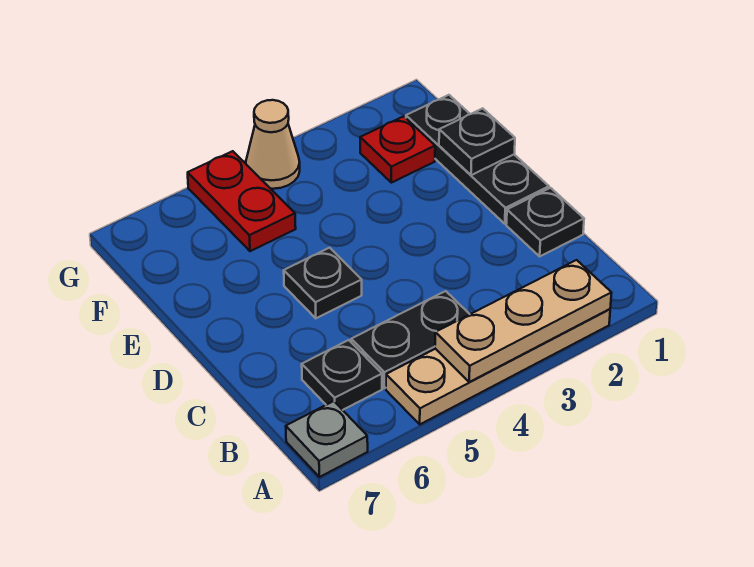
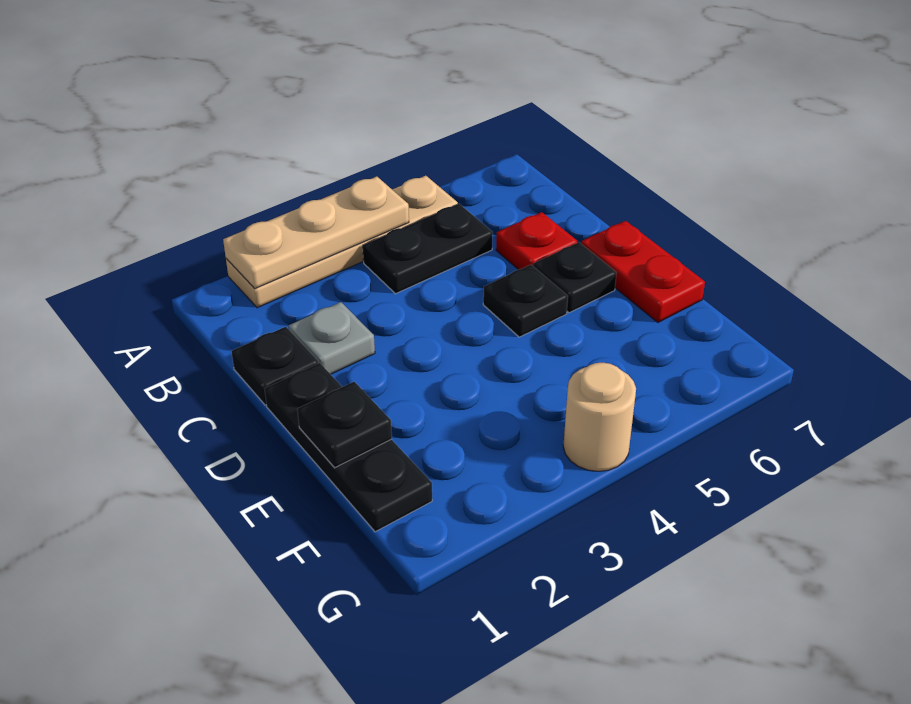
grey 1x1 plate [286,401,368,477] -> grey 1x1 plate moved to [289,302,375,374]
black 1x1 plate [302,340,382,410] -> black 1x1 plate moved to [533,242,616,313]
red 1x1 plate [360,116,435,183] -> red 1x1 plate moved to [496,212,577,270]
red 1x2 plate [188,151,296,251] -> red 1x2 plate moved to [581,221,705,322]
tan 1x1 cone [246,100,300,189] -> tan 1x1 round brick [563,363,636,471]

